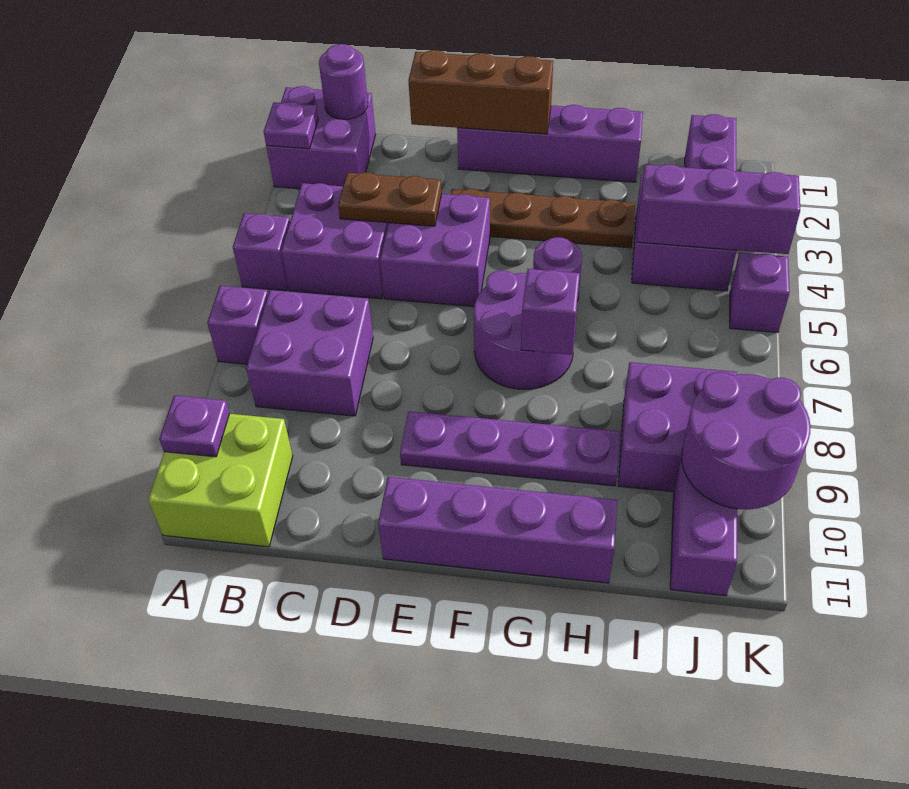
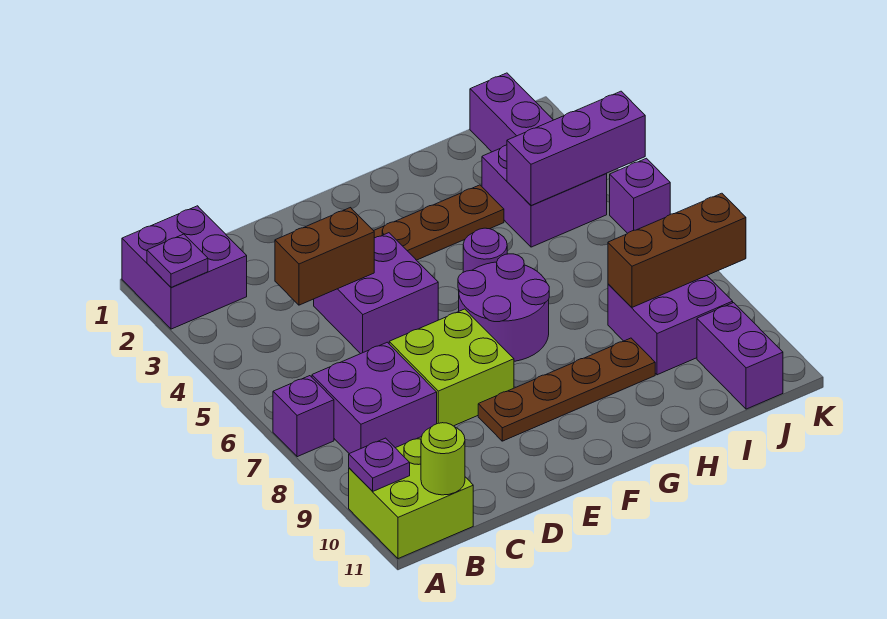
purple 1x1 brick [233,213,290,291] -> none
purple 1x1 round brick [319,44,368,120] -> none
purple 2x2 brick [281,183,388,299] -> none
none -> lime 1x1 round brick [421,423,465,495]
brown 1x2 plate [338,172,442,226] -> brown 1x2 brick [275,208,374,305]
brown 1x3 brick [408,50,553,134] -> brown 1x3 brick moved to [608,193,746,307]
none -> lime 2x2 brick [389,309,514,426]
purple 1x4 brick [457,105,643,182] -> none
purple 1x4 plate [400,411,620,486] -> brown 1x4 plate [478,338,655,441]
purple 1x4 brick [378,477,617,583] -> none
purple 1x1 brick [521,269,580,355] -> none
purple 2x2 round brick [682,372,811,509] -> none

